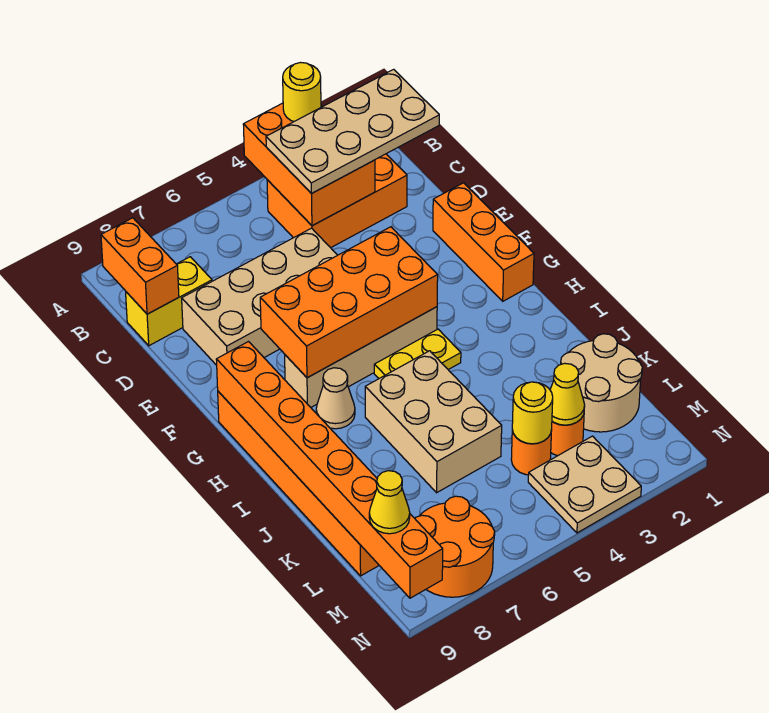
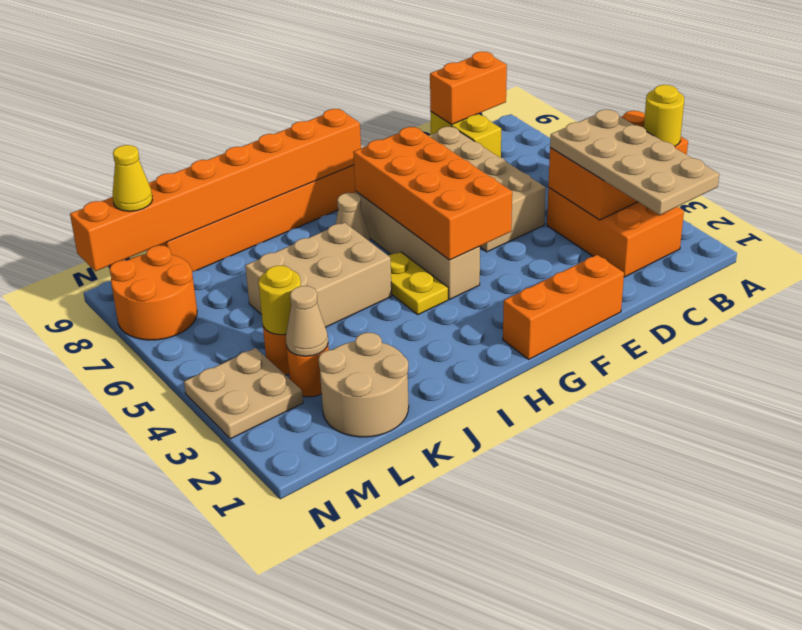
yellow 1x1 cone [550,363,585,425] -> tan 1x1 cone [286,286,328,356]

